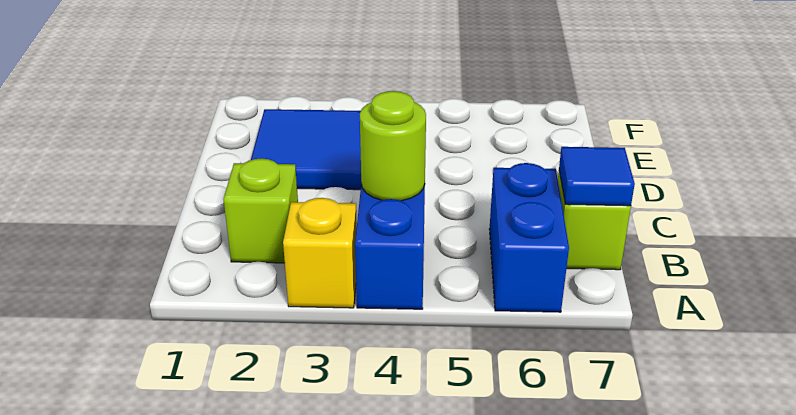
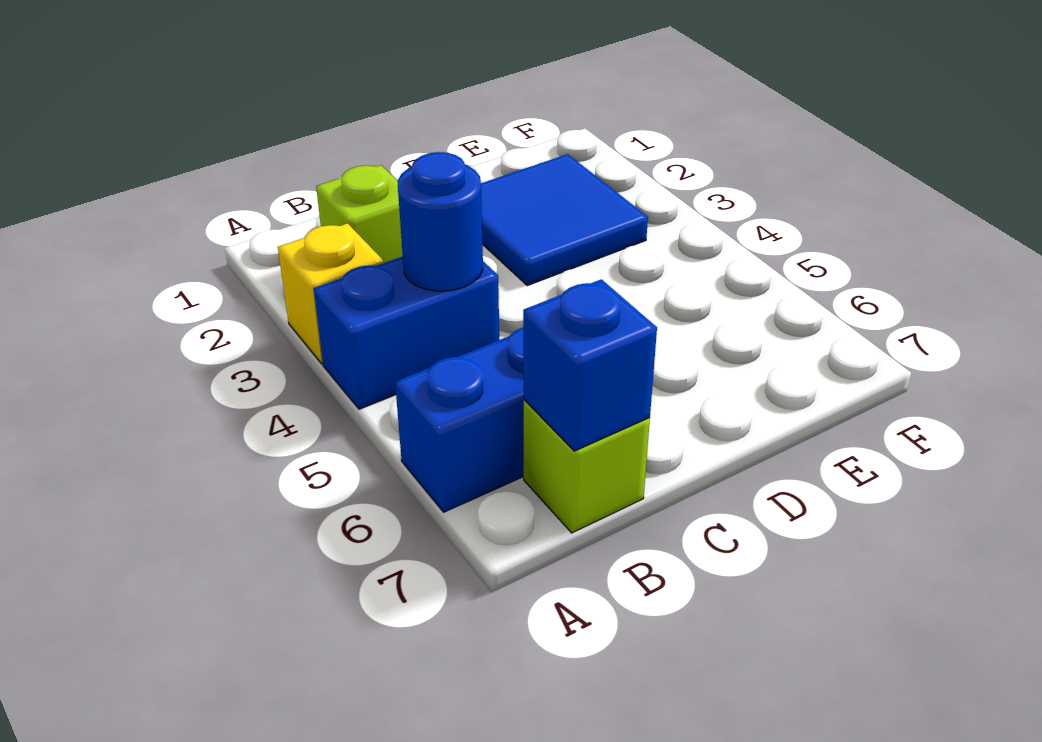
lime 1x1 round brick [360,91,426,201] -> blue 1x1 round brick [398,152,483,291]
blue 1x1 tile [559,147,635,206] -> blue 1x1 brick [523,279,657,451]

